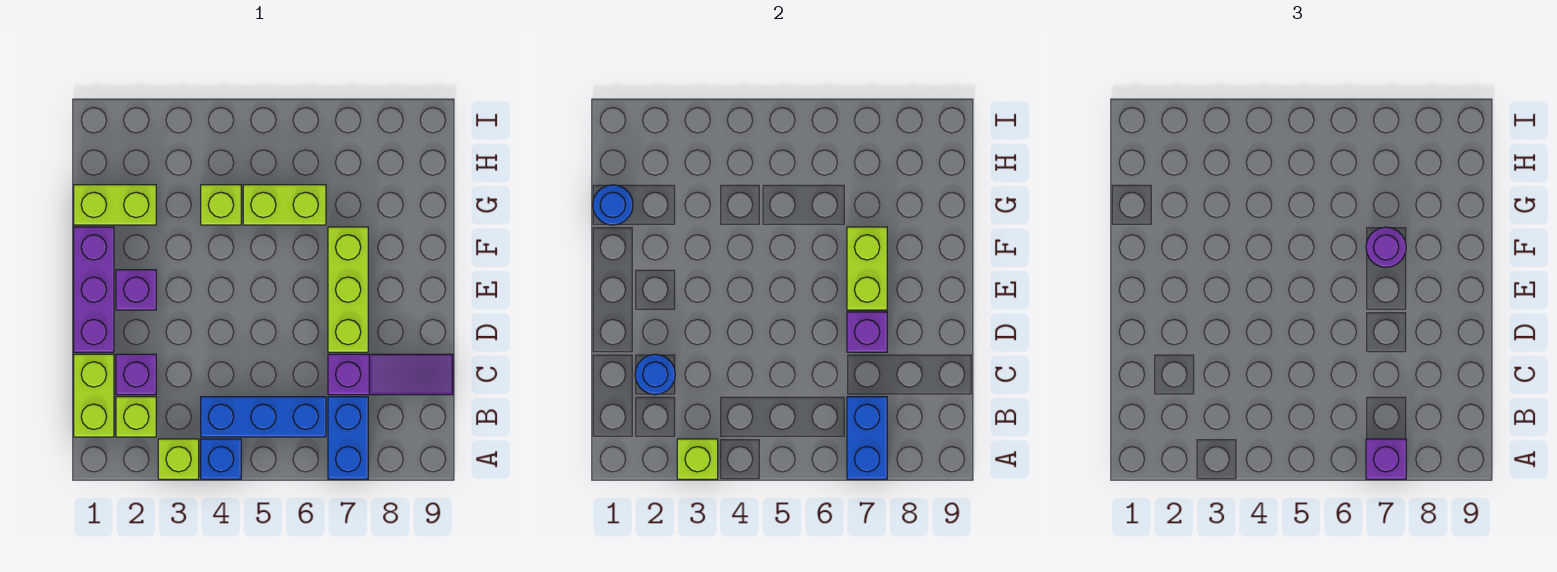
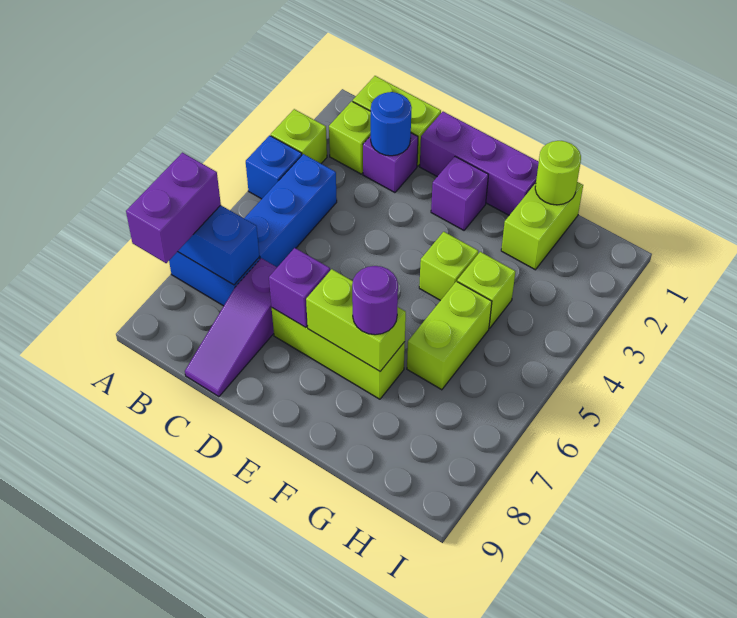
lime 1x1 brick [677,439,718,479] -> lime 1x1 brick moved to [419,232,478,301]
purple 1x1 brick [1366,439,1406,479] -> purple 1x2 brick [126,153,221,263]
blue 1x1 round brick [593,185,633,225] -> lime 1x1 round brick [535,141,581,205]

